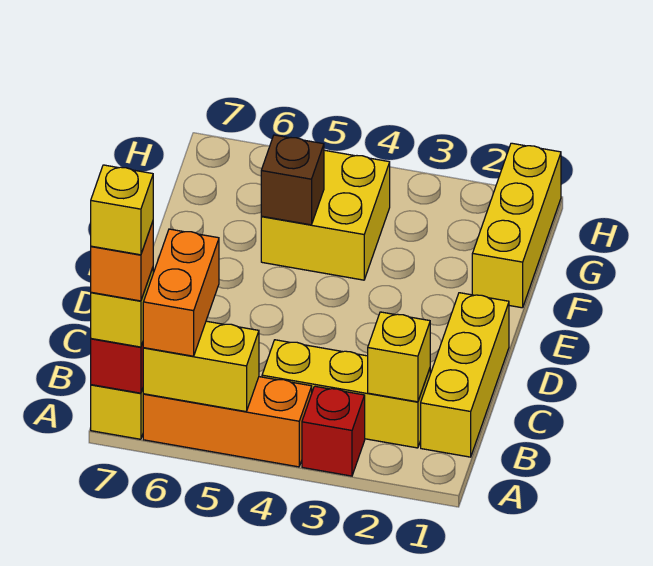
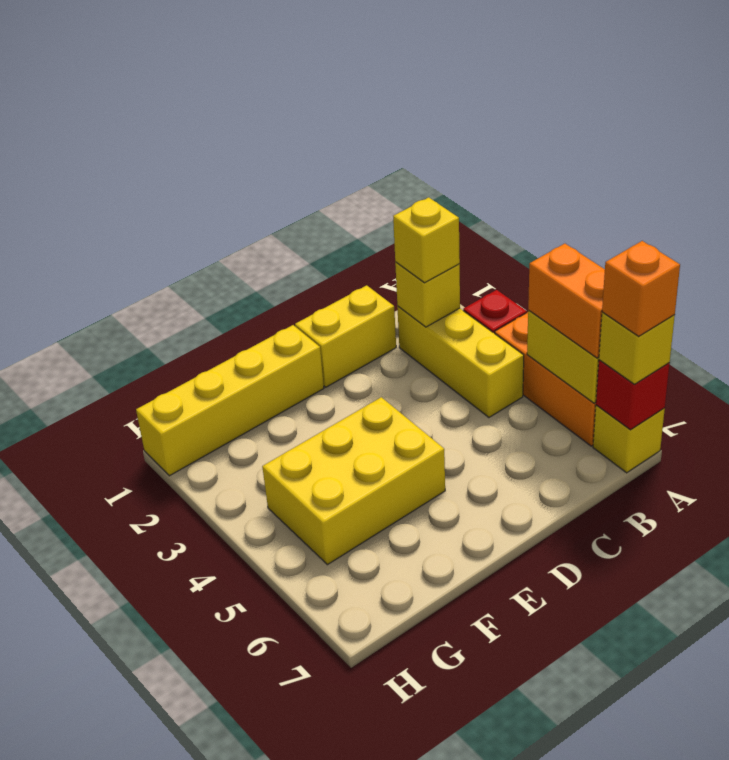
orange 1x2 brick [143,229,219,356] -> orange 1x2 brick turned to [528,244,605,358]
yellow 1x1 brick [91,165,153,255] -> yellow 1x1 brick moved to [393,197,460,283]
yellow 1x3 brick [421,293,509,457] -> yellow 1x2 brick [295,285,396,387]
yellow 1x3 brick [472,143,561,308] -> yellow 1x4 brick [136,325,324,476]
yellow 2x2 brick [261,150,390,280] -> yellow 2x3 brick [262,397,445,565]
brown 1x1 brick [261,135,324,225] -> none

